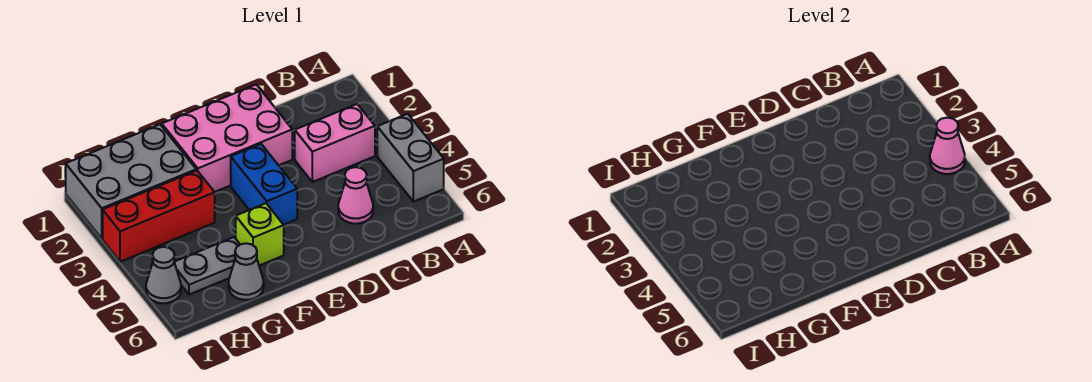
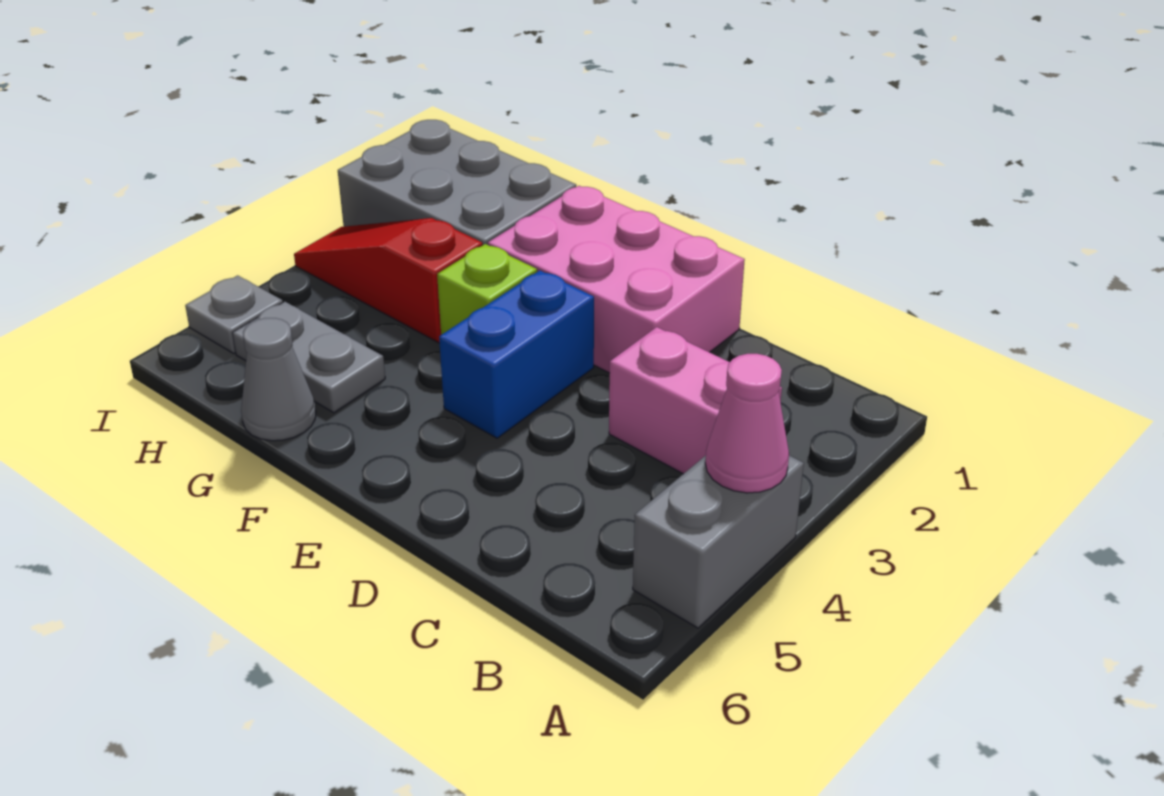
pink 1x1 cone [338,167,373,224] -> none
lime 1x1 brick [236,203,284,266] -> lime 1x1 brick moved to [437,244,537,335]
red 1x3 brick [103,170,215,262] -> red 1x3 slope [294,218,483,343]
grey 1x1 cone [146,247,181,303] -> grey 1x1 plate [185,275,283,353]

